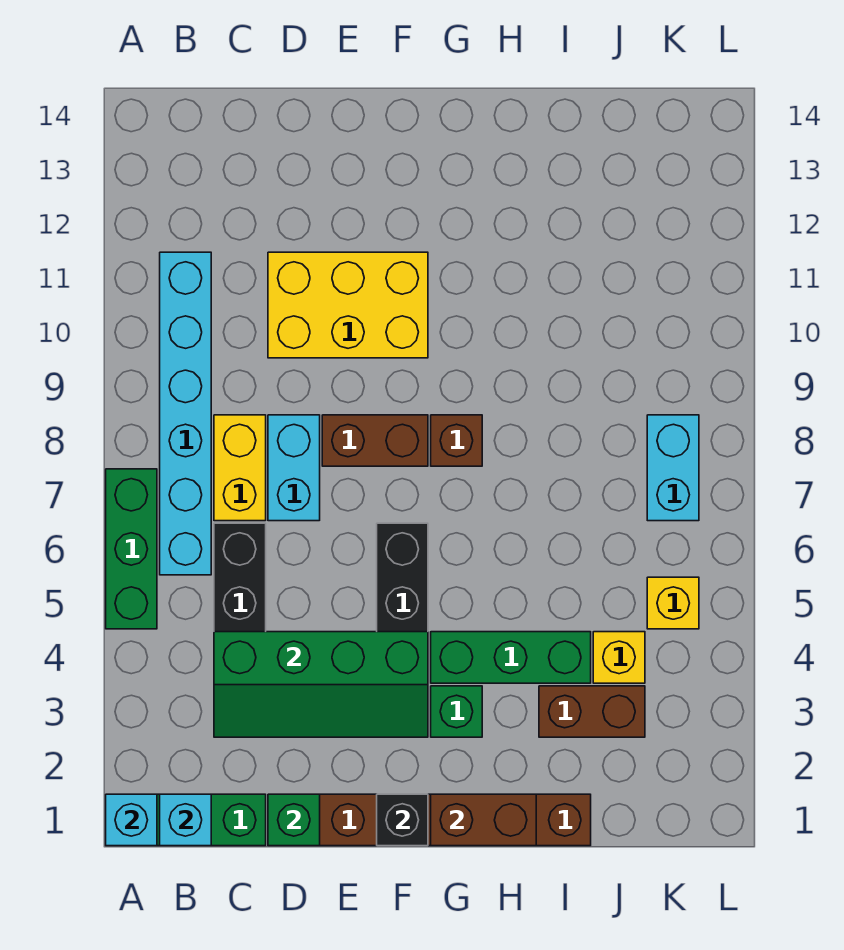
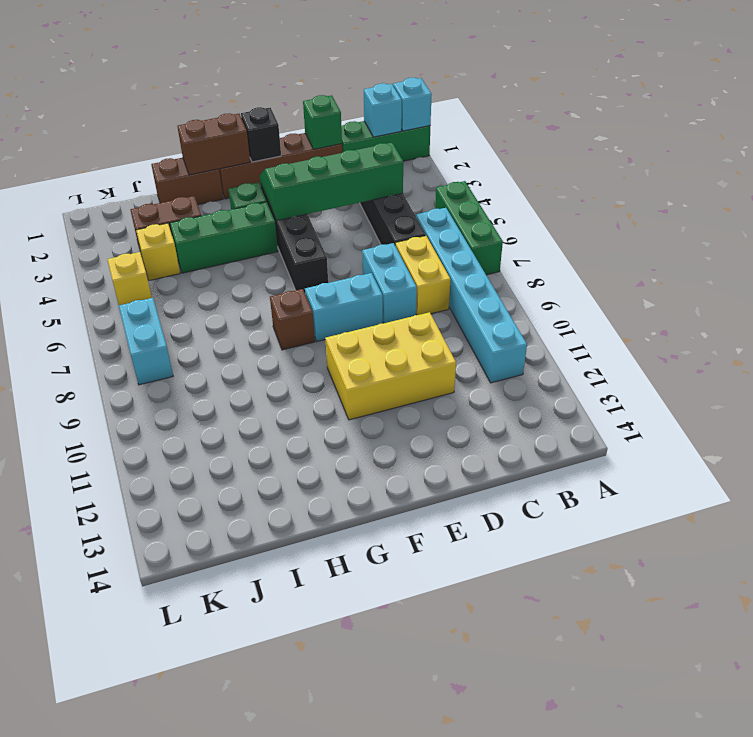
brown 1x2 brick [322,415,428,466] -> cyan 1x2 brick [305,273,383,341]

